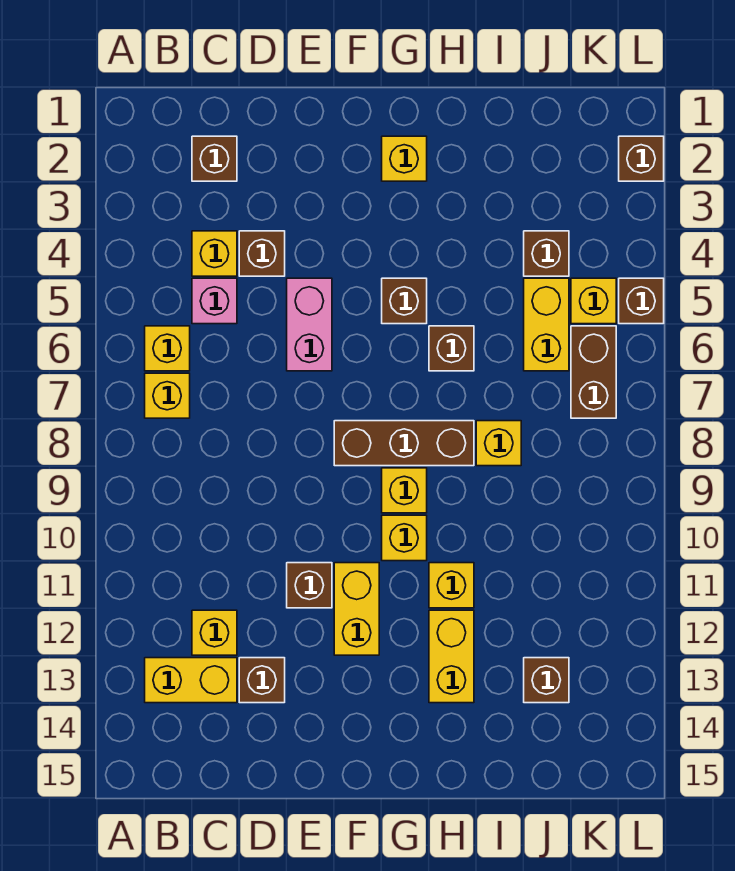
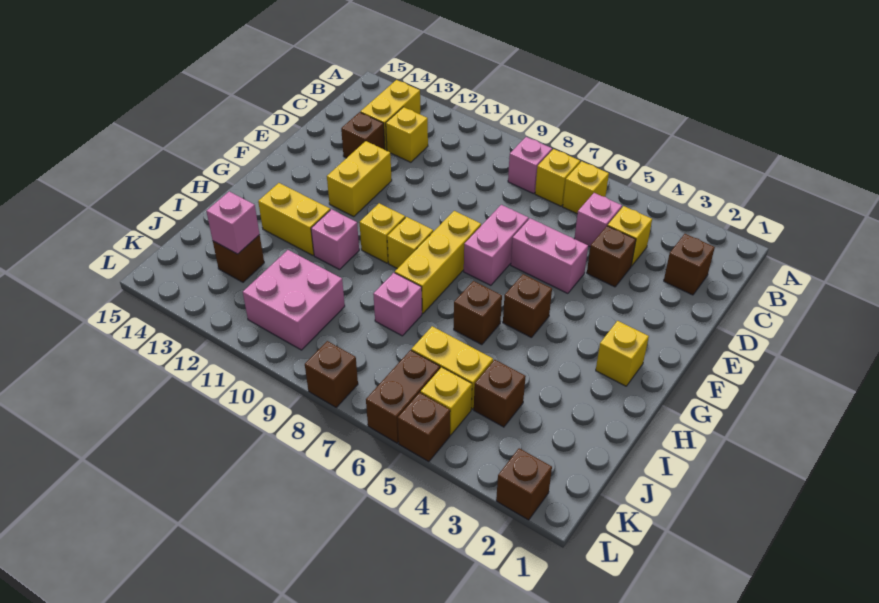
none -> pink 1x1 brick [508,137,552,194]
none -> pink 1x2 brick [464,205,529,285]
brown 1x1 brick [287,563,332,608] -> brown 1x1 brick moved to [305,341,358,407]
brown 1x3 brick [334,421,474,466] -> yellow 1x3 brick [395,211,481,313]
yellow 1x2 brick [334,563,379,655] -> yellow 1x2 brick turned to [327,141,392,217]
yellow 1x1 brick [429,563,474,608] -> pink 1x1 brick [311,209,359,270]
yellow 1x1 brick [476,421,521,466] -> pink 1x1 brick [373,273,422,336]
none -> pink 2x2 brick [243,250,345,350]
none -> pink 1x1 brick [206,192,260,254]
brown 1x2 brick [571,326,616,418] -> brown 1x2 brick turned to [366,350,440,443]

